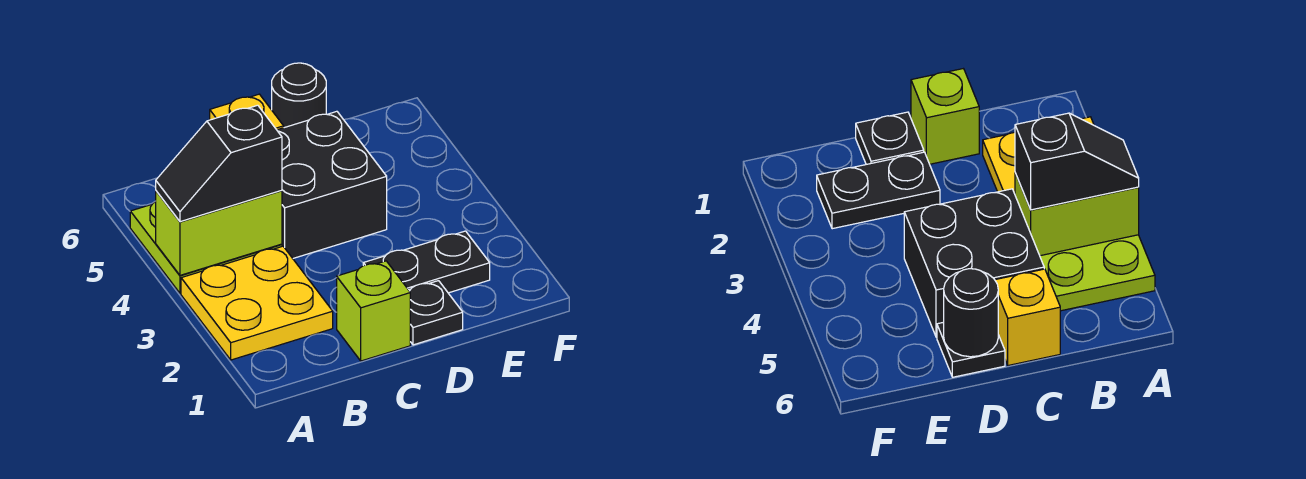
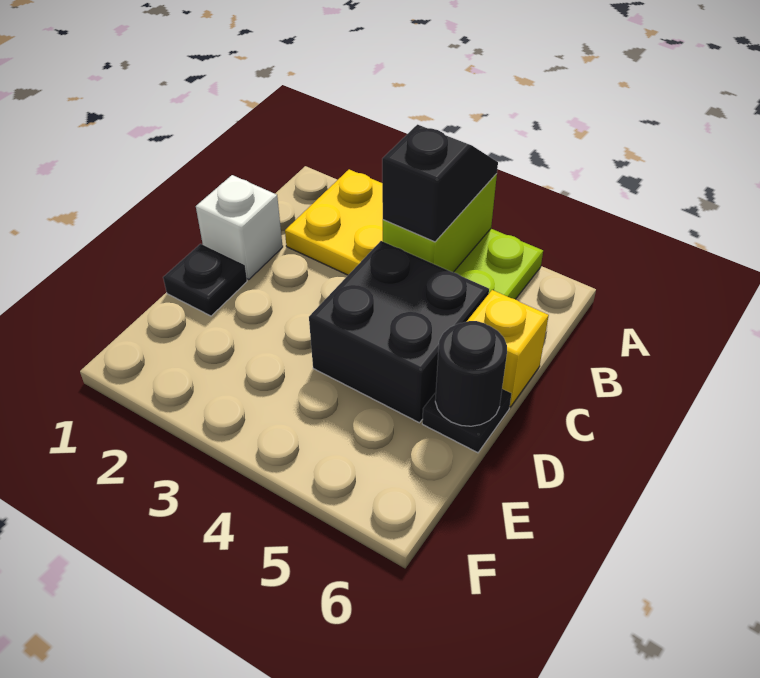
lime 1x1 brick [337,261,410,361] -> white 1x1 brick [196,175,283,280]
black 1x2 plate [363,231,490,293] -> none

